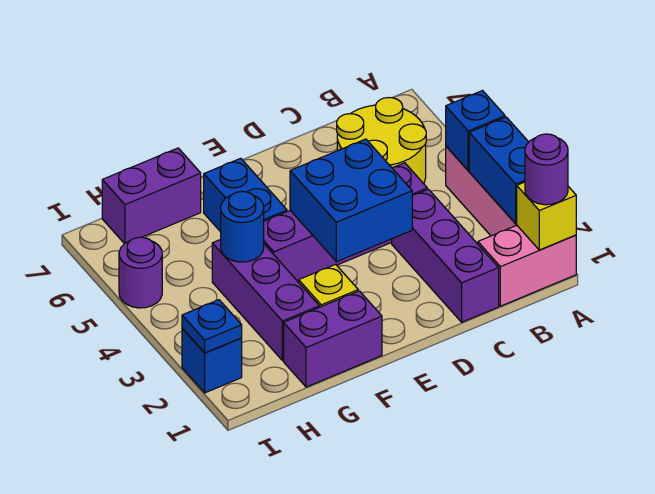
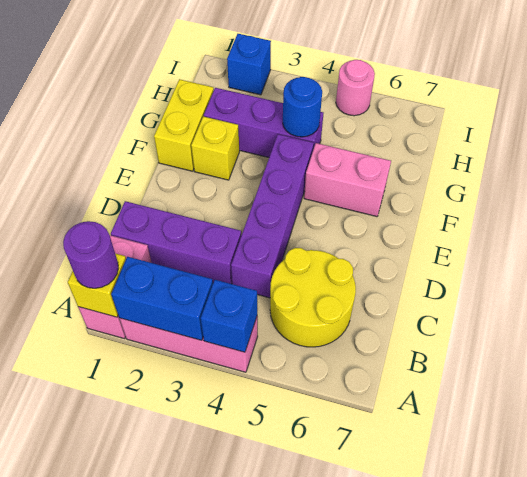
blue 2x2 brick [290,139,412,262] -> none
purple 1x2 brick [284,291,382,387] -> yellow 1x2 brick [154,79,214,171]
blue 1x2 brick [204,158,287,232] -> pink 1x2 brick [304,143,391,217]
purple 1x2 brick [102,148,201,244] -> none
blue 1x1 plate [182,300,242,353] -> none
purple 1x1 round brick [119,237,162,308] -> pink 1x1 round brick [336,60,375,116]

